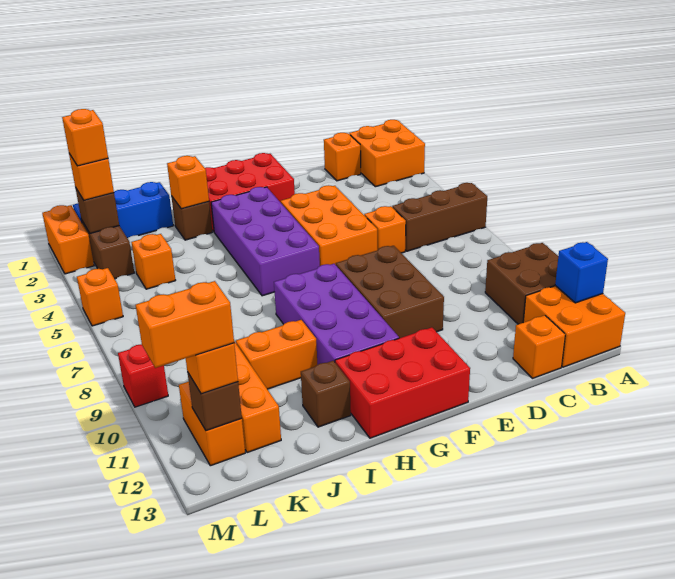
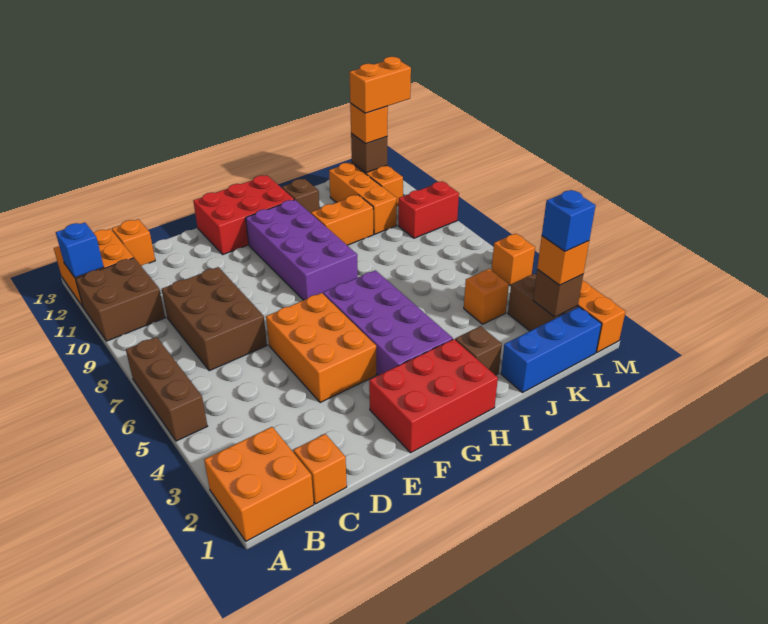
brown 1x3 brick [392,183,487,251] -> brown 1x3 brick turned to [126,337,207,441]
orange 1x1 brick [364,206,406,253] -> none
brown 2x3 brick [336,246,444,338] -> brown 2x3 brick moved to [162,267,267,371]
orange 1x1 brick [167,156,209,209] -> none
orange 1x1 brick [62,109,108,166] -> blue 1x1 brick [542,190,596,251]
red 1x1 brick [118,344,168,407] -> red 1x2 brick [398,181,459,238]

